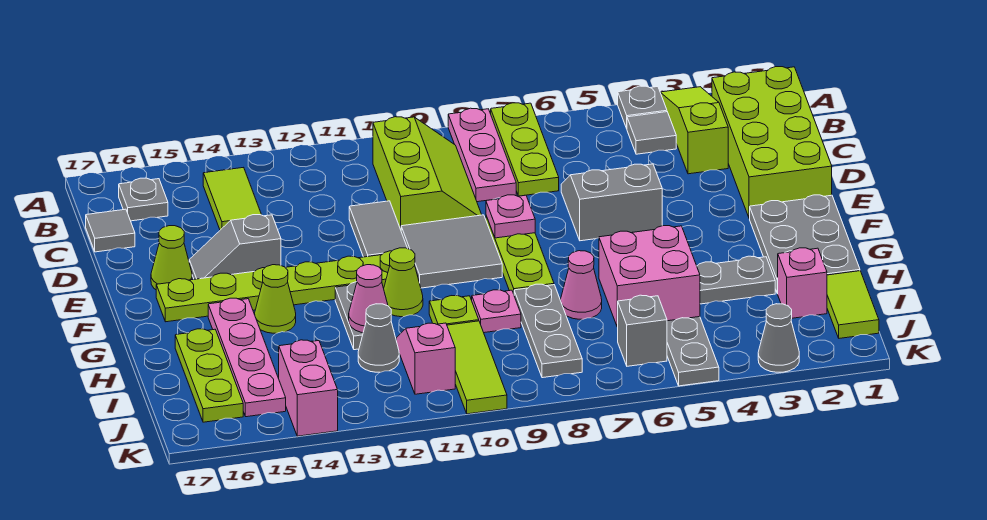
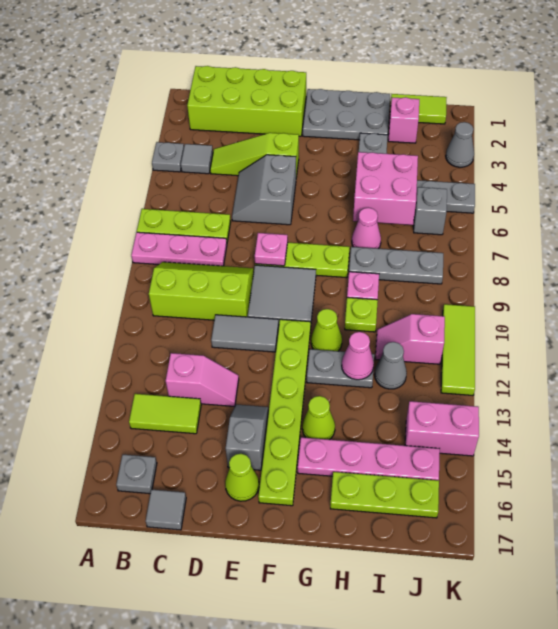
lime 1x3 slope [660,87,728,174] -> lime 1x3 slope moved to [210,133,299,177]
none -> pink 1x2 slope [166,353,239,407]
grey 1x2 slope [189,215,281,279] -> grey 1x2 slope turned to [226,404,268,470]
lime 1x3 tile [447,321,507,414] -> lime 1x3 tile turned to [441,304,475,395]

